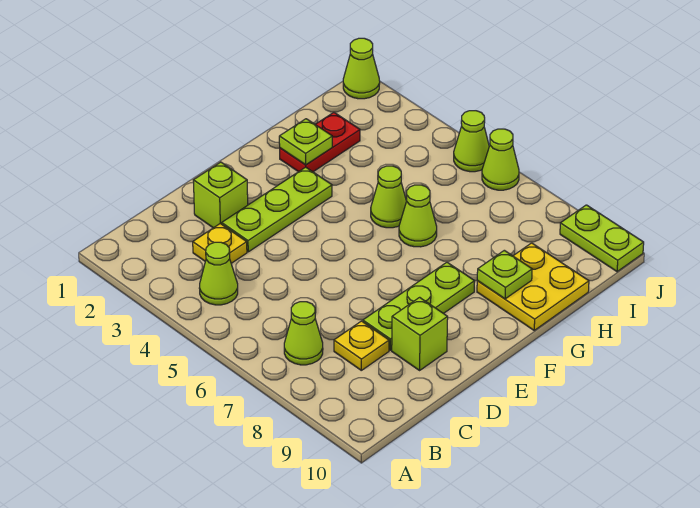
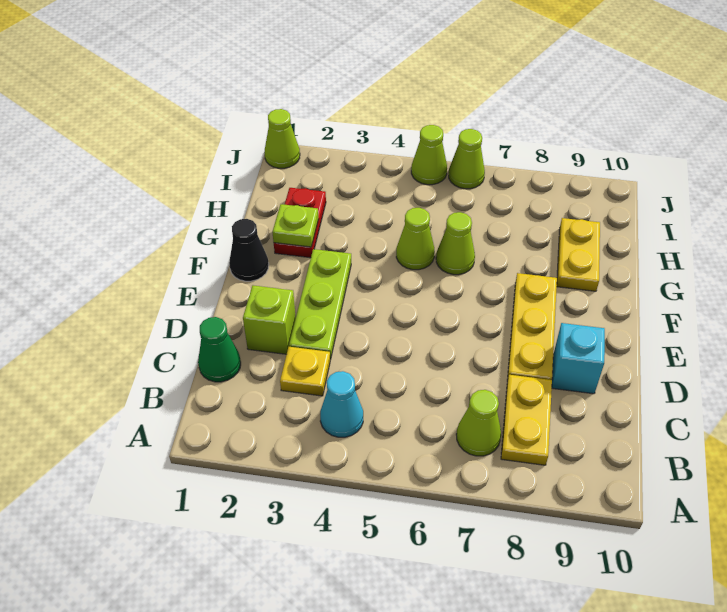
lime 1x1 cone [200,242,238,305] -> cyan 1x1 cone [320,371,363,437]
none -> green 1x1 cone [198,317,241,382]
yellow 1x1 plate [334,321,389,370] -> yellow 1x2 plate [501,375,552,465]
lime 1x3 plate [363,262,475,350] -> yellow 1x3 plate [507,273,557,382]
lime 1x1 brick [392,297,448,370] -> cyan 1x1 brick [552,323,605,394]
none -> black 1x1 cone [229,219,269,281]
yellow 2x2 plate [477,243,589,330] -> yellow 1x2 plate [557,218,600,291]
lime 1x1 plate [477,250,532,299] -> none
lime 1x2 plate [560,205,644,272] -> none

